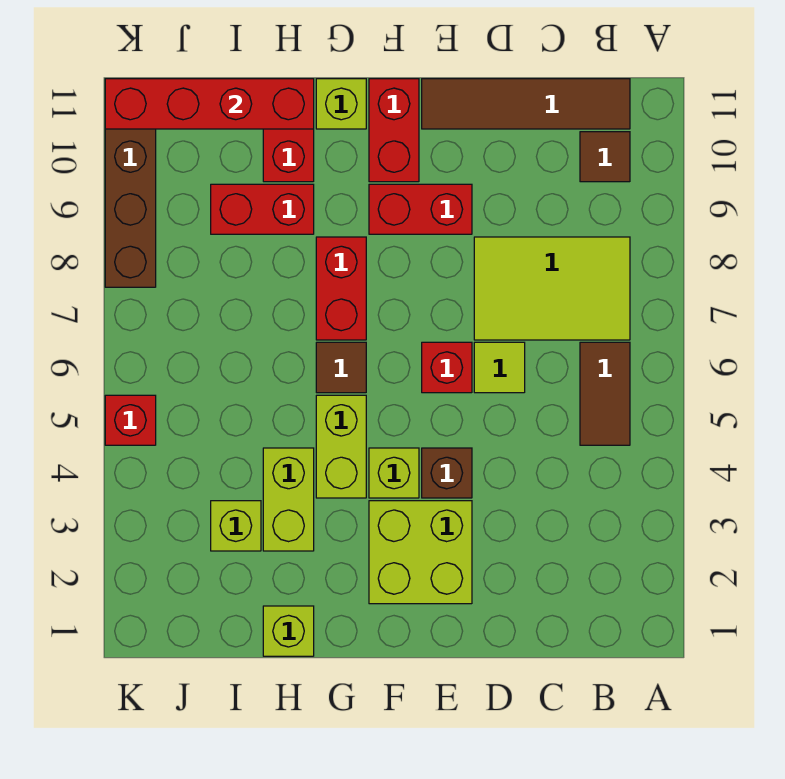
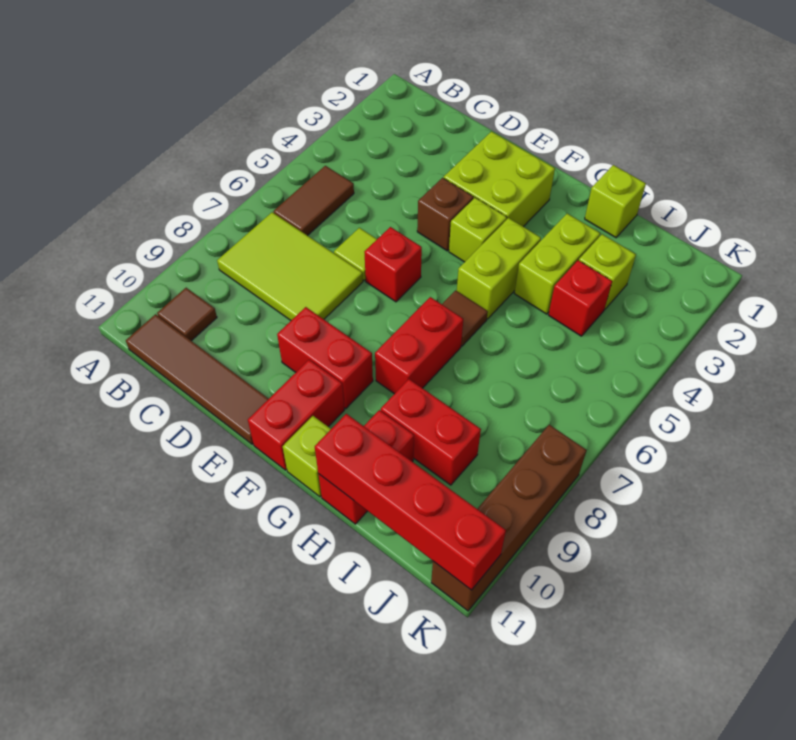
red 1x1 brick [105,395,156,445] -> red 1x1 brick moved to [548,260,612,336]

